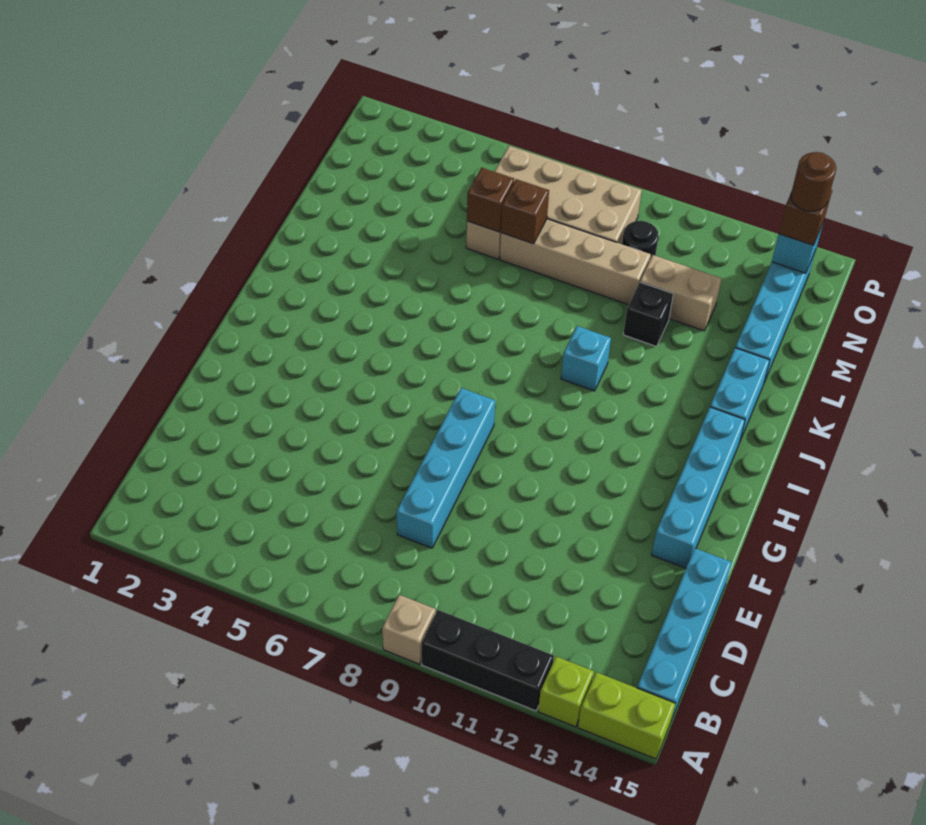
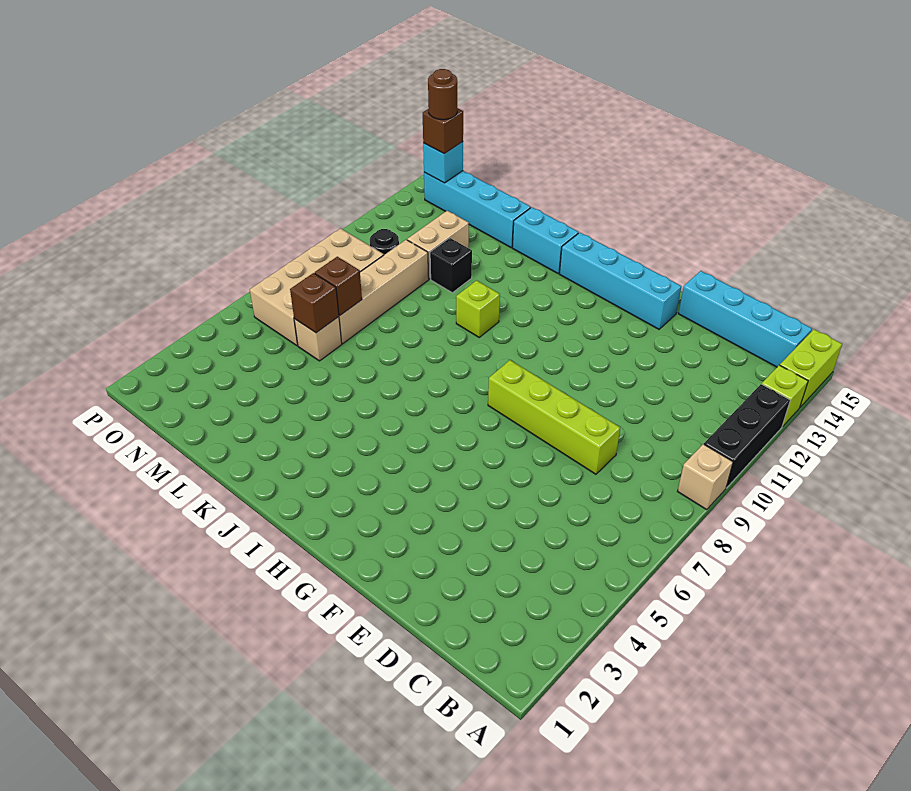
cyan 1x4 brick [396,388,495,548] -> lime 1x4 brick [488,360,620,474]
cyan 1x1 brick [561,326,611,391] -> lime 1x1 brick [456,281,500,337]

